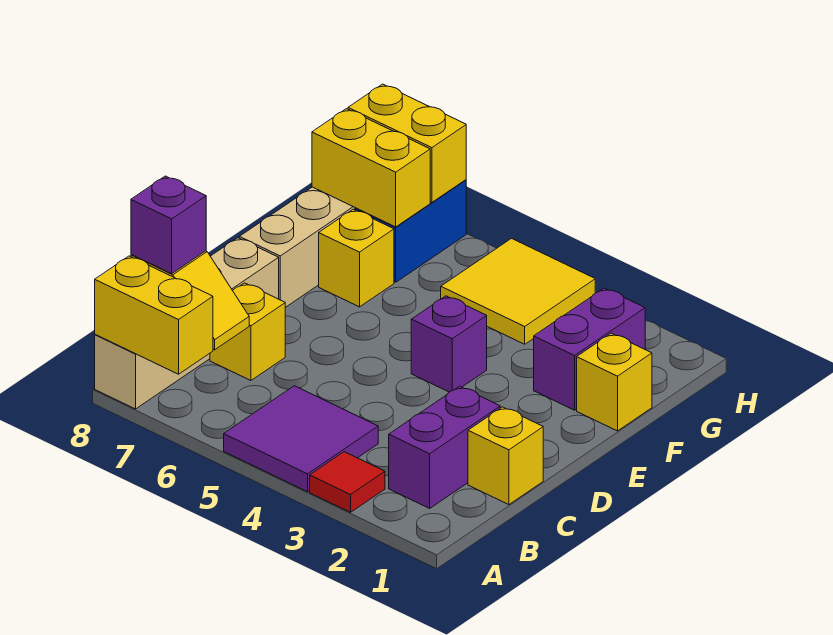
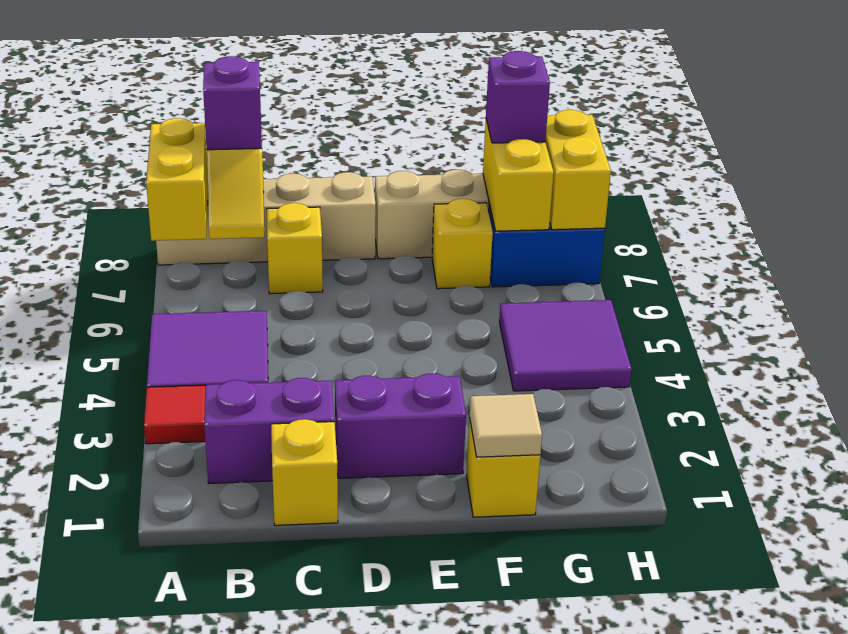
purple 1x1 brick [411,296,487,392] -> purple 1x1 brick moved to [486,51,550,143]
none -> tan 1x1 tile [470,394,542,457]
purple 1x2 brick [534,288,645,410] -> purple 1x2 brick moved to [335,373,466,478]
yellow 2x2 tile [441,239,595,344] -> purple 2x2 tile [499,300,632,391]

